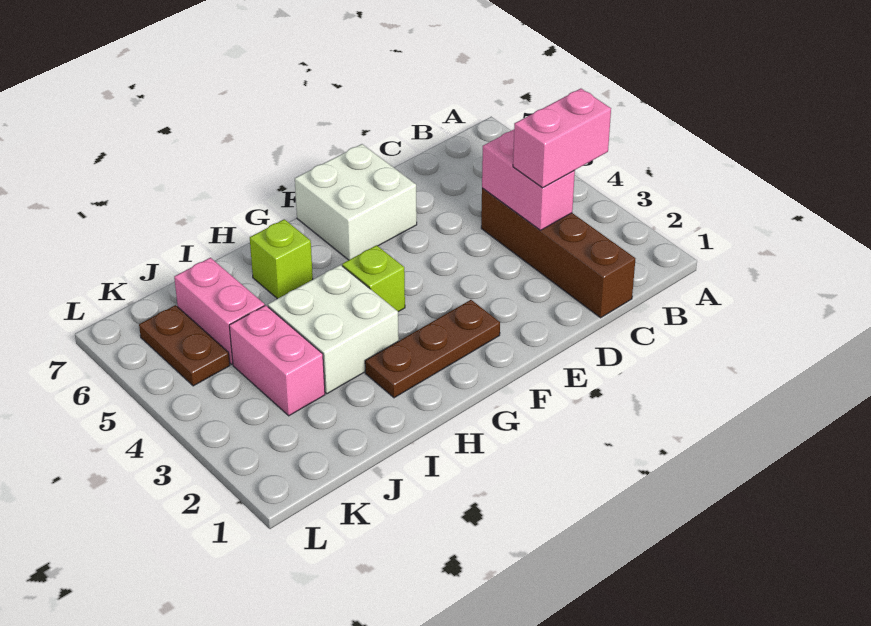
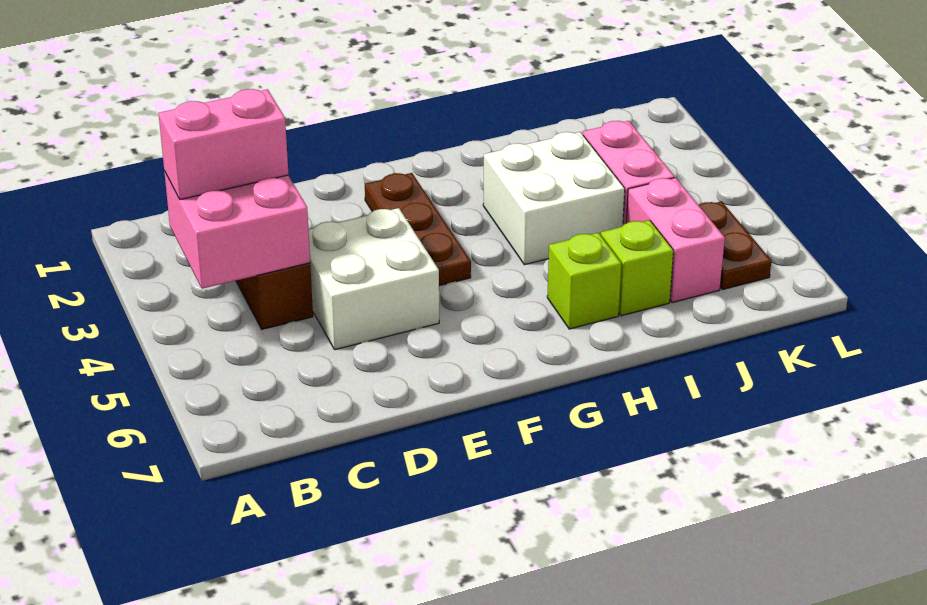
pink 1x2 brick [482,130,575,230] -> pink 2x2 brick [164,171,310,289]
white 2x2 brick [295,144,417,260] -> white 2x2 brick moved to [308,208,439,350]
brown 1x3 plate [365,300,500,398] -> brown 1x3 plate turned to [365,173,471,286]
lime 1x1 brick [342,245,405,312] -> lime 1x1 brick moved to [601,220,673,316]

